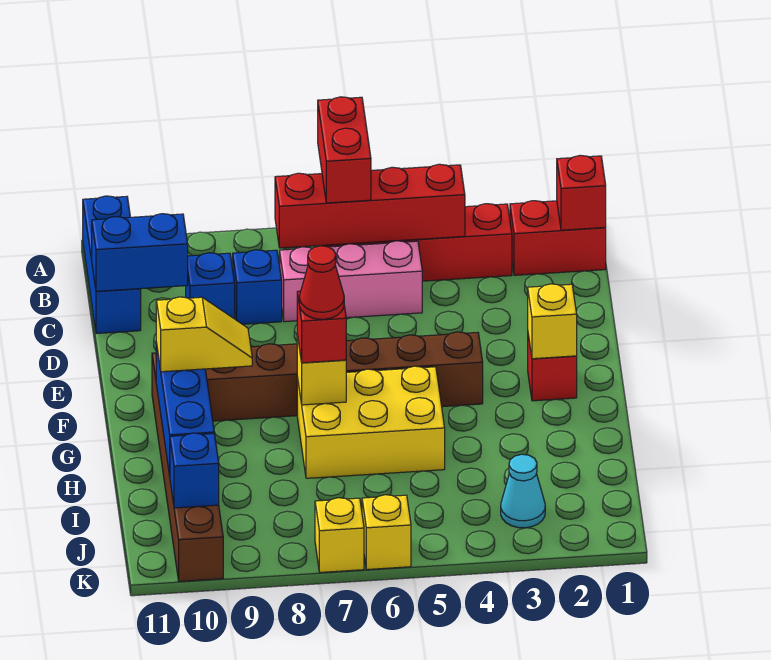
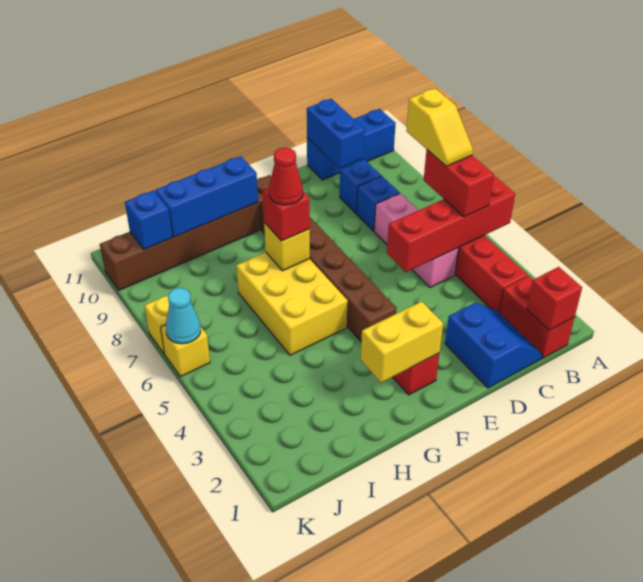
red 1x2 brick [318,97,371,203] -> red 1x2 brick turned to [424,150,494,217]
red 1x4 brick [275,164,465,248] -> red 1x4 brick turned to [387,176,515,272]
none -> blue 2x2 slope [445,303,542,388]
yellow 1x1 brick [528,284,577,359] -> yellow 1x2 brick [361,301,443,383]
yellow 1x2 slope [156,297,252,372] -> yellow 1x2 slope moved to [406,89,473,166]
cyan 1x1 cone [501,454,545,528] -> cyan 1x1 cone moved to [166,288,201,344]

